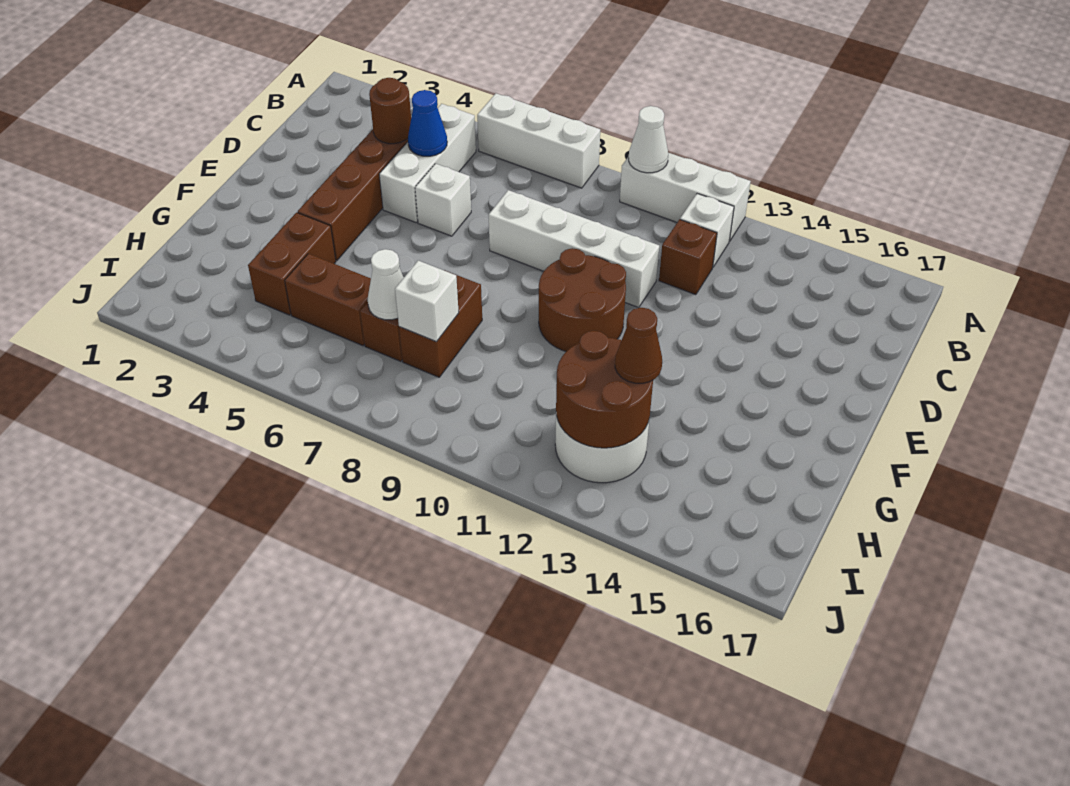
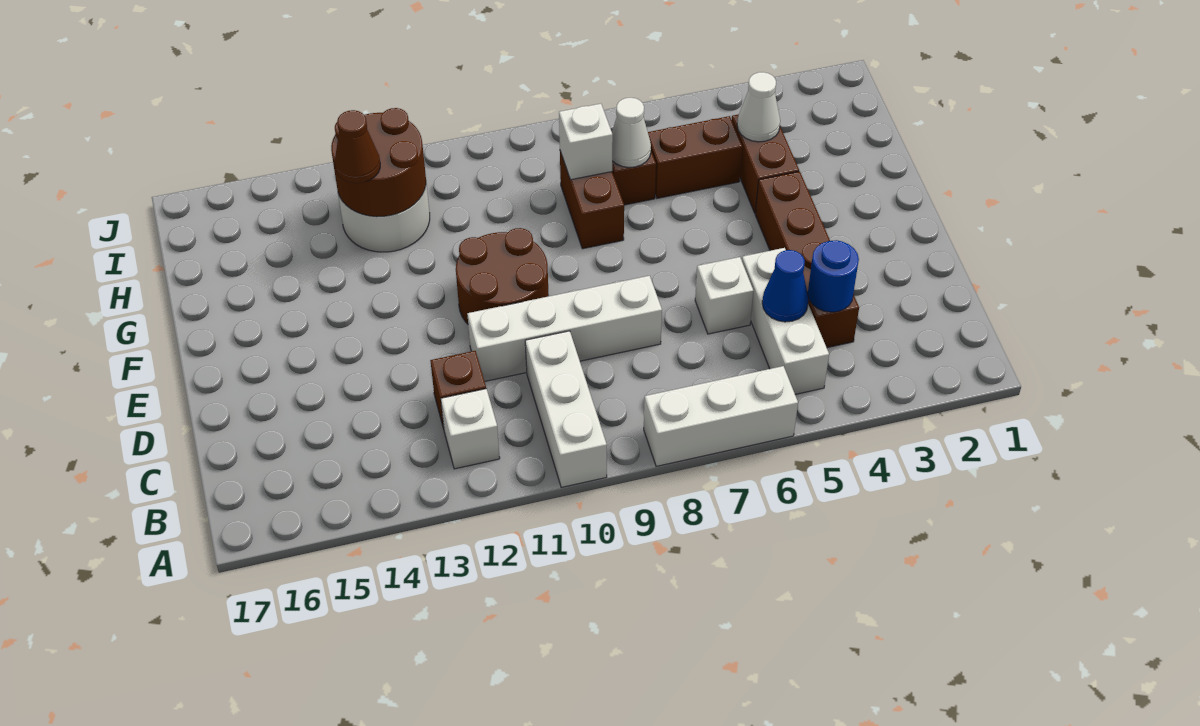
white 1x3 brick [620,153,751,241] -> white 1x3 brick turned to [525,331,607,487]
white 1x1 cone [629,106,668,173] -> white 1x1 cone moved to [737,72,780,142]
brown 1x1 round brick [369,78,411,144] -> blue 1x1 round brick [808,240,859,312]

